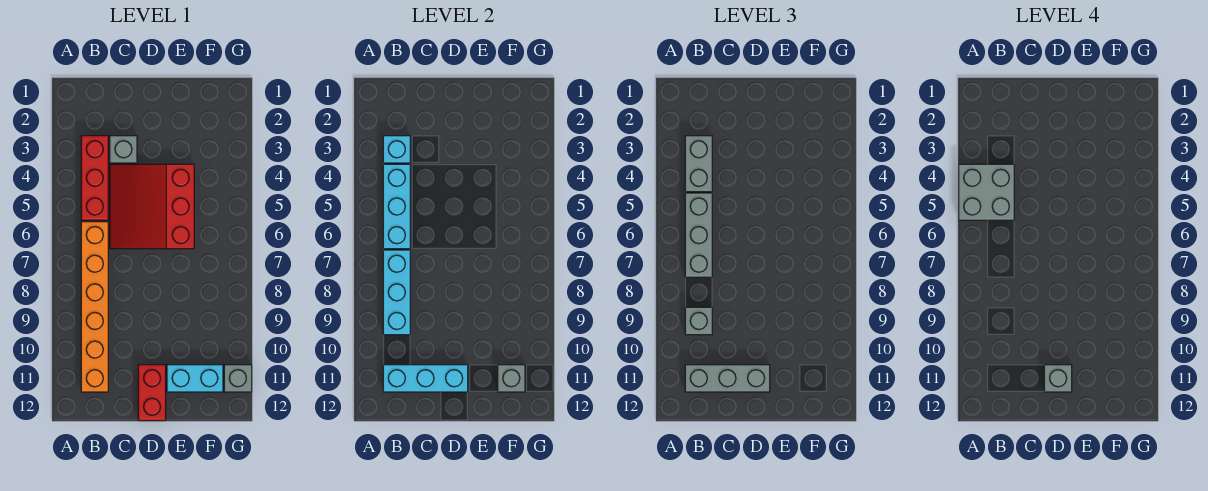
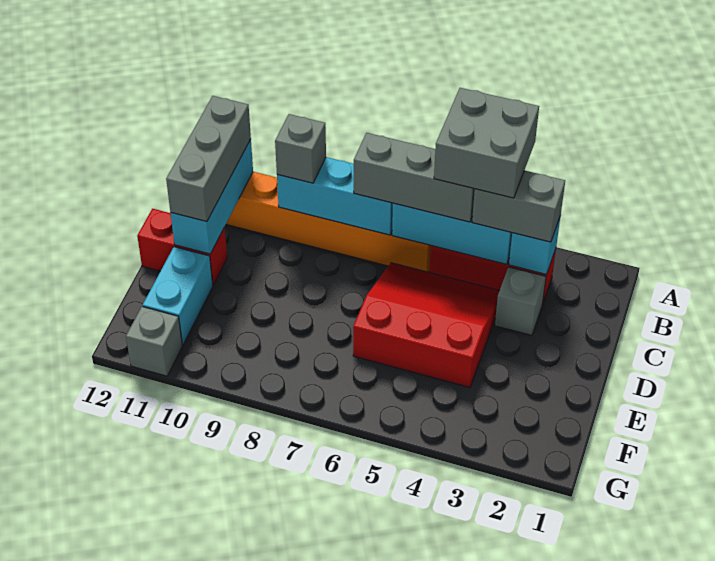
grey 1x1 brick [1044,365,1072,392] -> none
grey 1x1 brick [498,365,525,392] -> none

